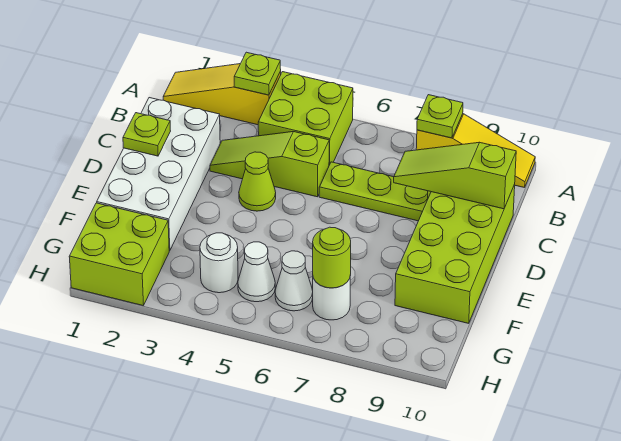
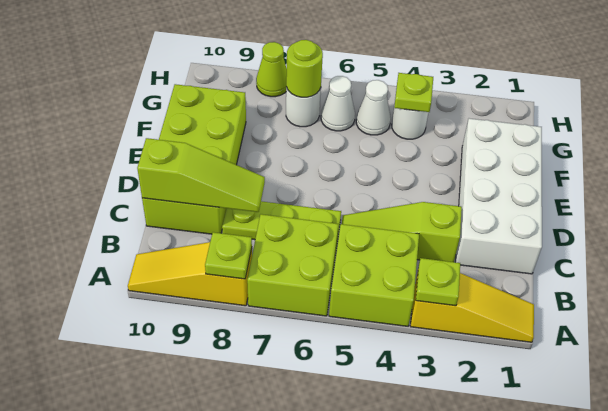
lime 1x3 slope [210,132,329,197] -> lime 1x3 slope turned to [342,202,462,262]
lime 1x1 plate [123,113,170,156] -> lime 1x1 plate moved to [394,73,433,112]
lime 1x1 cone [239,152,276,211] -> lime 1x1 cone moved to [256,42,287,97]
lime 2x2 brick [69,203,169,306] -> lime 2x2 brick moved to [247,214,338,316]

